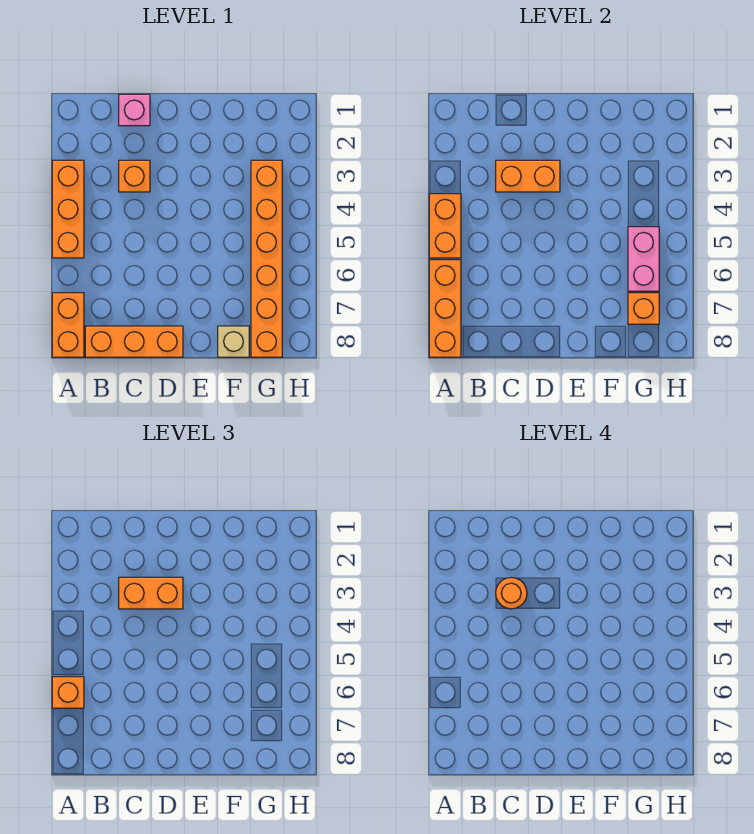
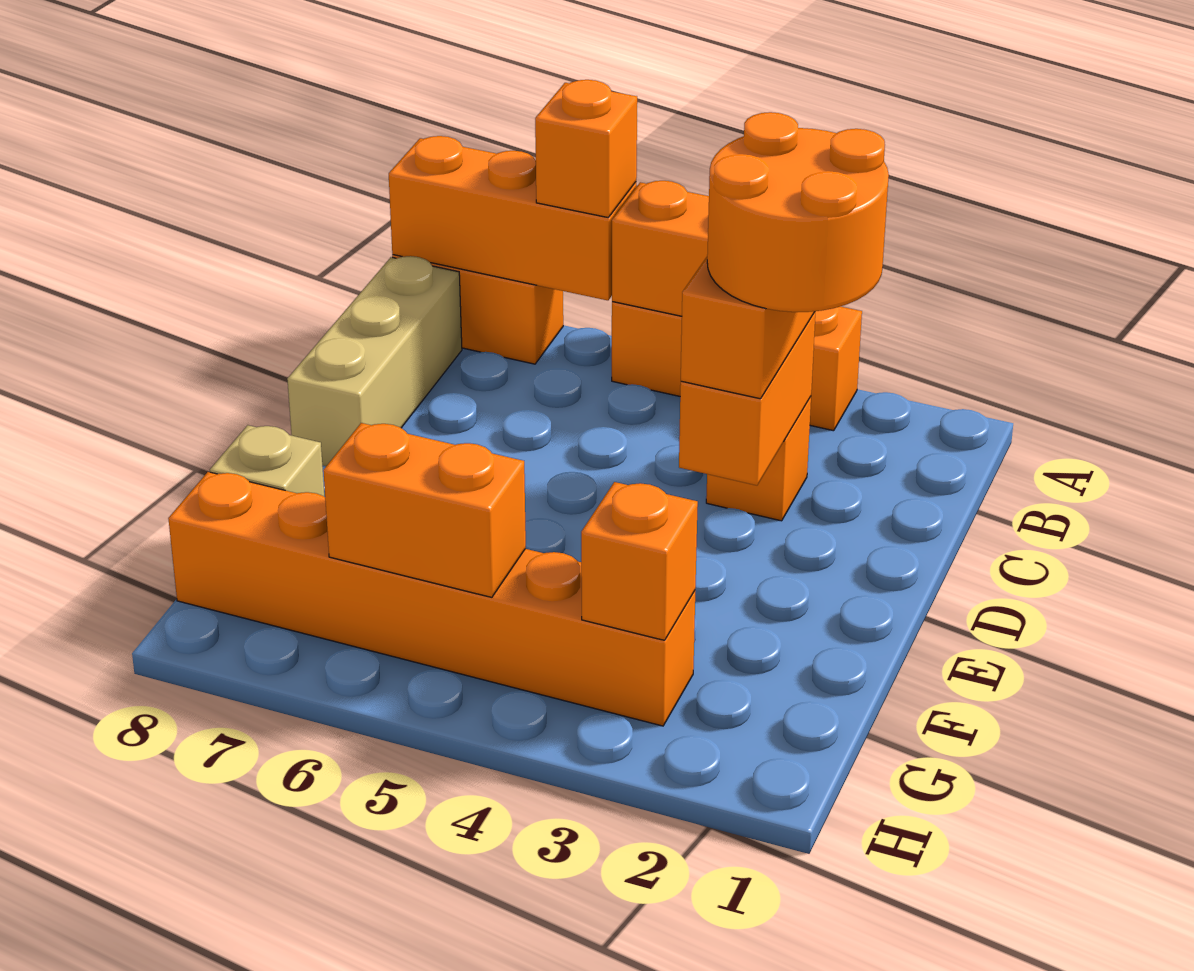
orange 1x3 brick [85,326,183,357] -> tan 1x3 brick [287,256,462,466]
pink 1x1 brick [119,94,150,126] -> none
orange 1x1 round brick [496,578,527,609] -> orange 2x2 round brick [707,112,889,312]
pink 1x2 brick [628,227,659,291] -> orange 1x2 brick [323,423,526,597]
orange 1x1 brick [628,293,659,324] -> orange 1x1 brick moved to [581,482,698,640]

